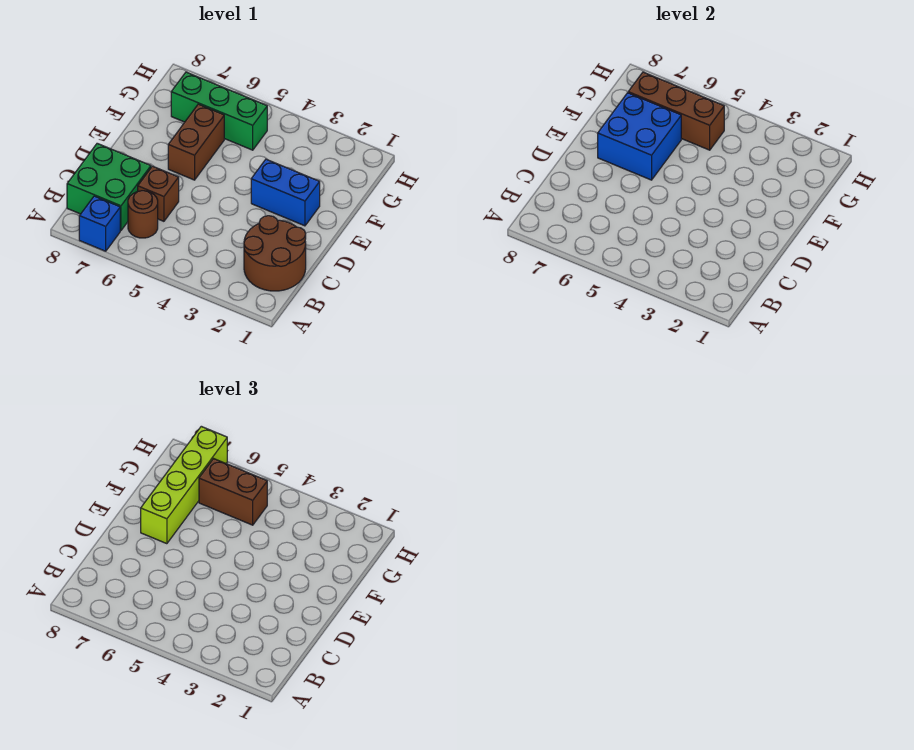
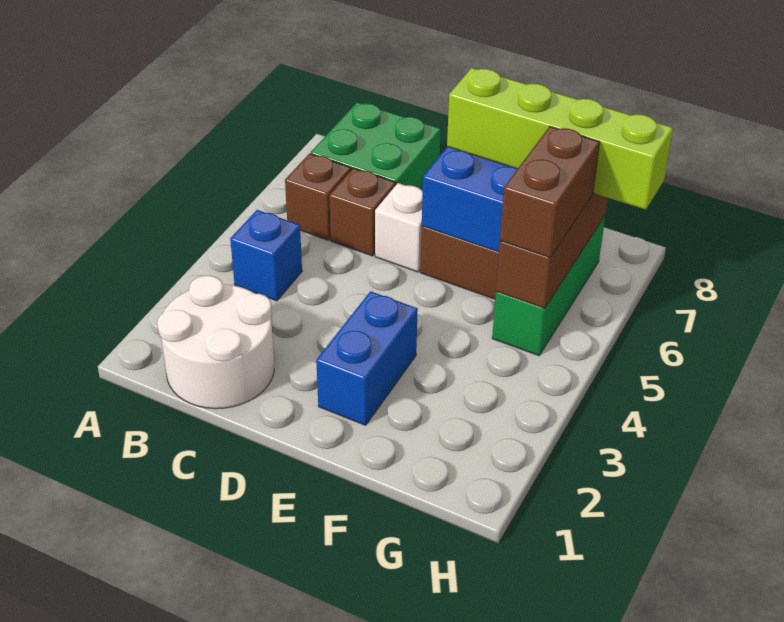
blue 1x1 brick [79,196,120,251] -> blue 1x1 brick moved to [230,210,302,301]
brown 2x2 round brick [244,216,306,291] -> white 2x2 round brick [157,276,274,409]
brown 1x1 round brick [128,191,158,238] -> brown 1x1 brick [285,154,351,240]
none -> white 1x1 brick [375,183,423,272]

